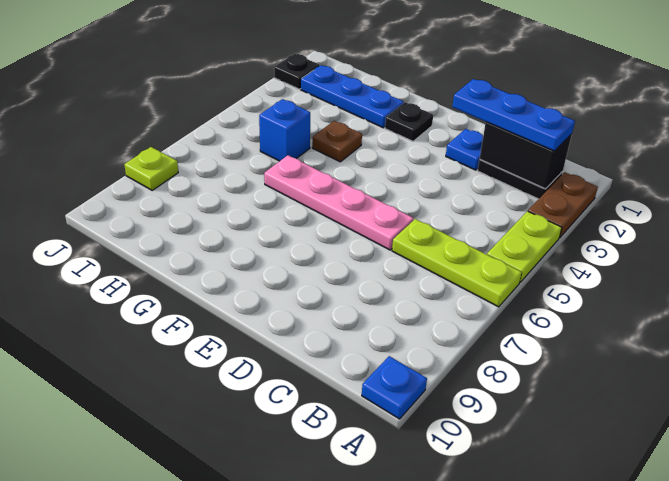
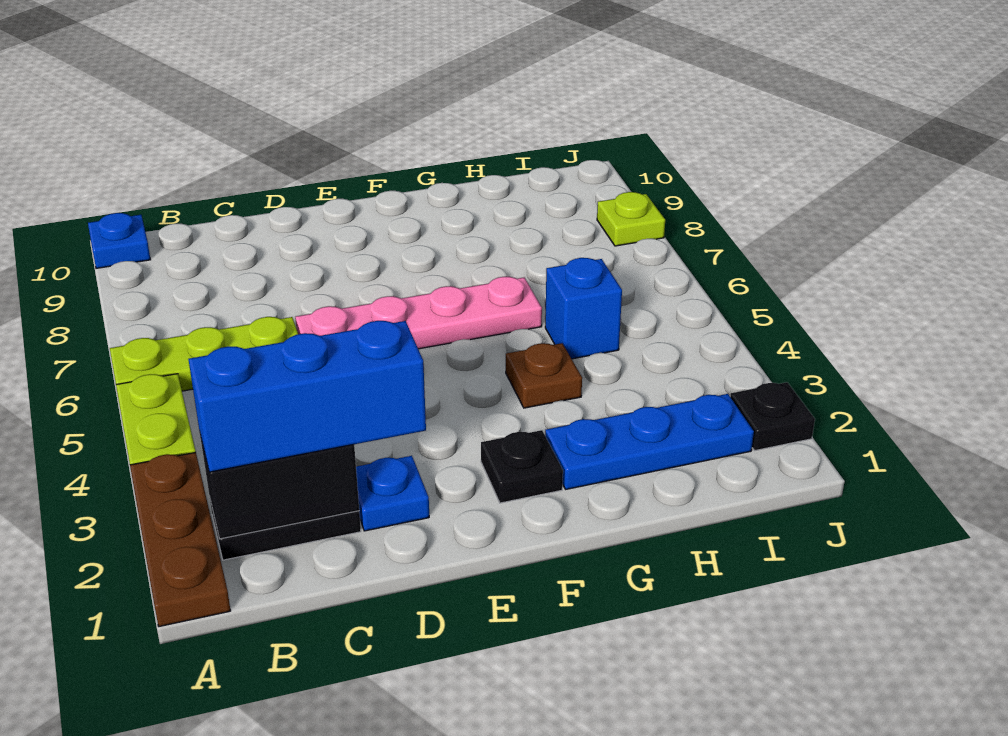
brown 1x2 plate [528,172,598,238] -> brown 1x3 plate [130,452,231,627]
blue 1x3 plate [452,79,575,151] -> blue 1x3 brick [188,321,426,472]

